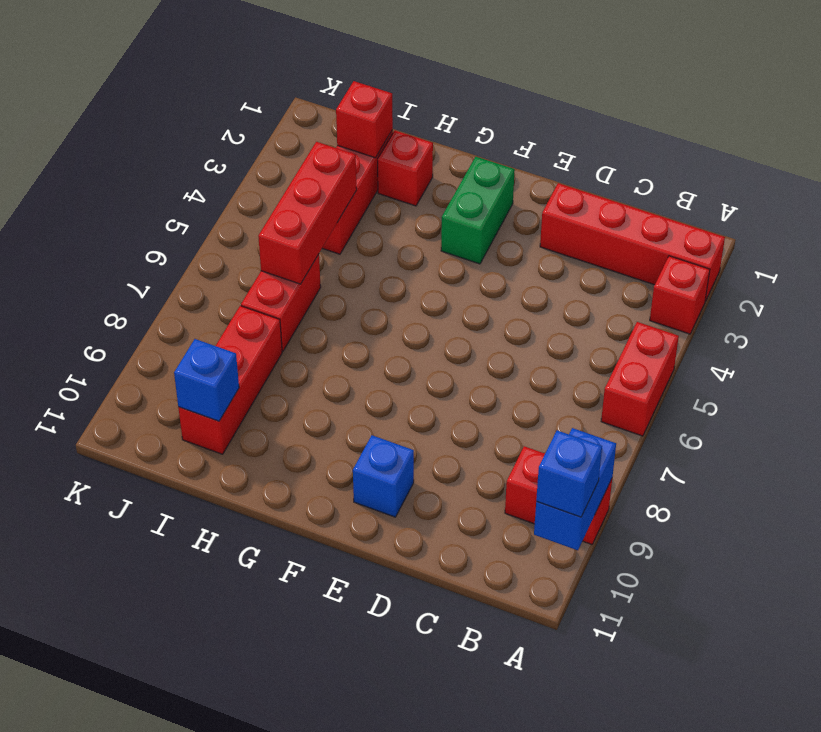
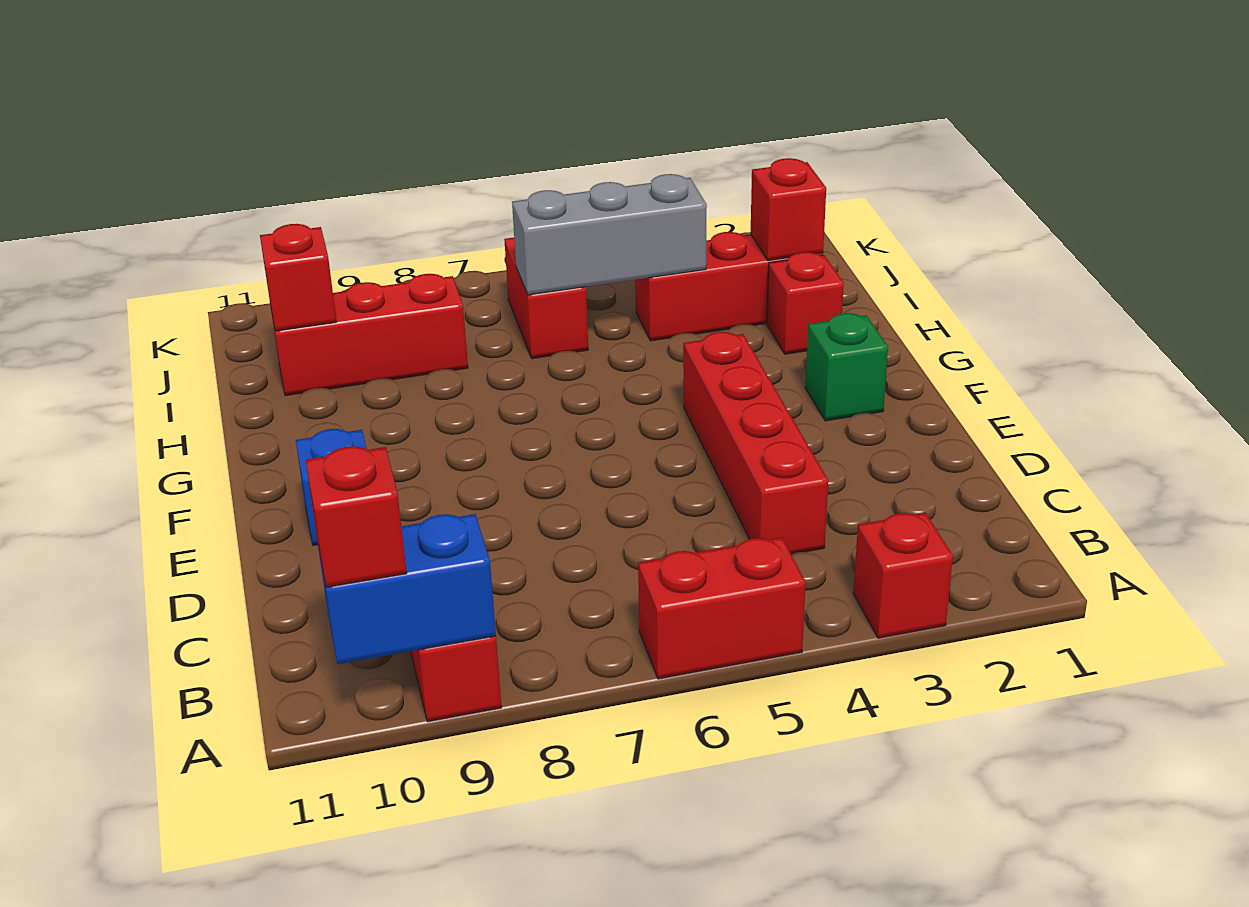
red 1x4 brick [540,183,725,301] -> red 1x4 brick moved to [683,332,828,554]
blue 1x1 brick [536,430,602,517] -> red 1x1 brick [306,446,407,587]
green 1x2 brick [441,157,515,264] -> green 1x1 brick [805,313,888,421]
red 1x3 brick [258,142,357,284] -> grey 1x3 brick [512,174,707,295]
red 1x2 brick [241,254,321,351] -> red 1x2 brick turned to [504,238,588,359]
blue 1x1 brick [174,339,239,421] -> red 1x1 brick [260,224,337,331]

